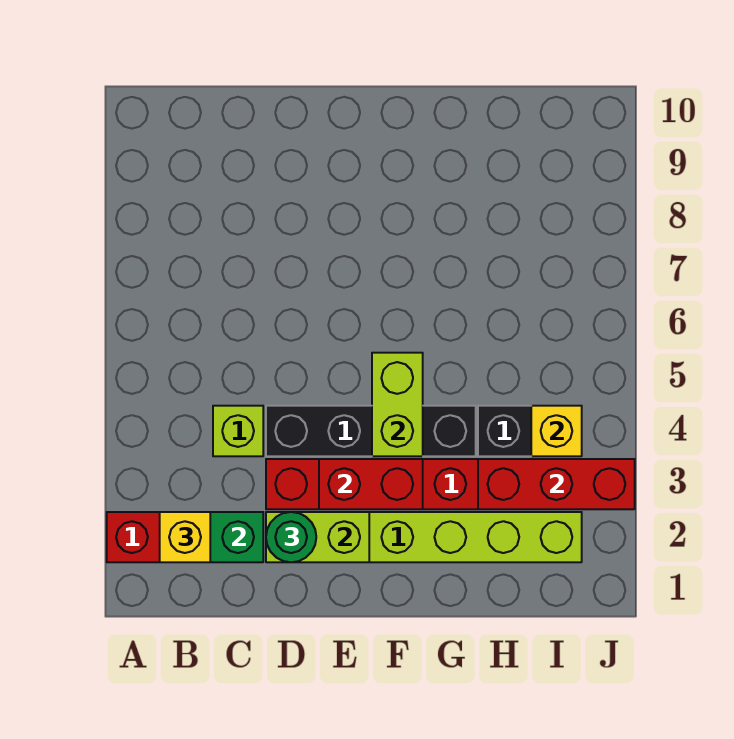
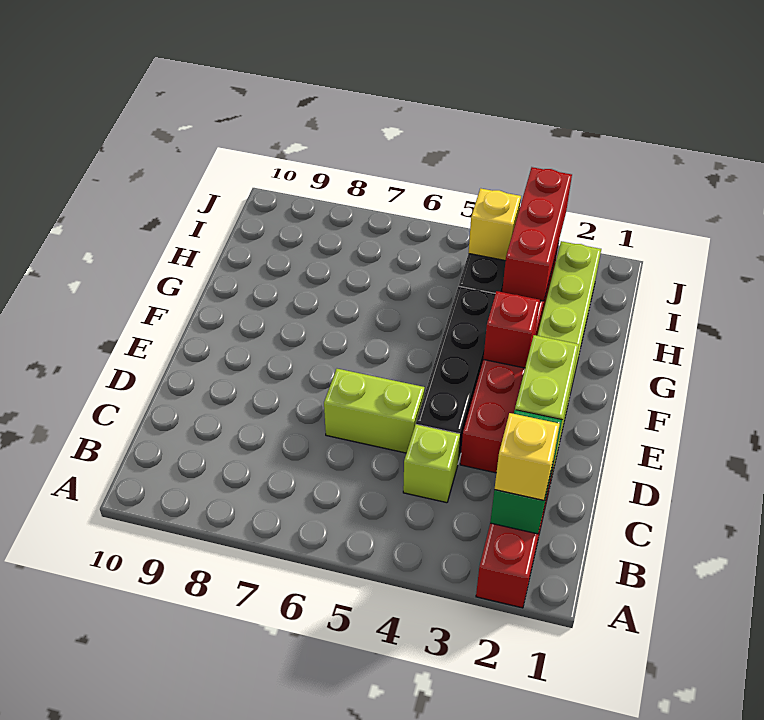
green 1x1 round brick [266,512,316,562] -> none
red 1x2 brick [319,459,423,509] -> red 1x1 brick [483,291,540,368]
lime 1x2 brick [372,353,423,456] -> lime 1x2 brick moved to [324,369,425,453]

